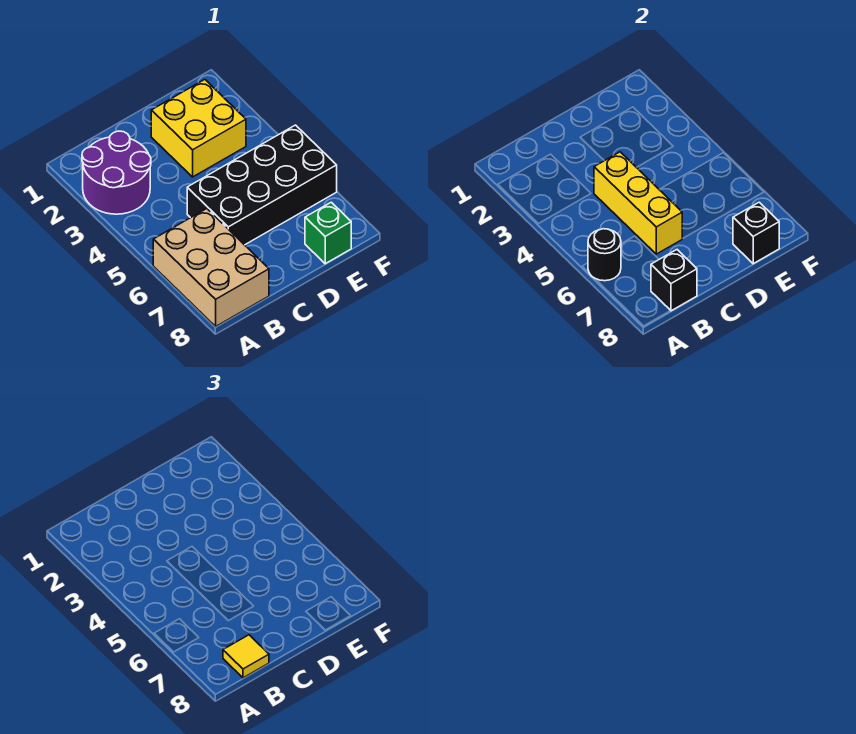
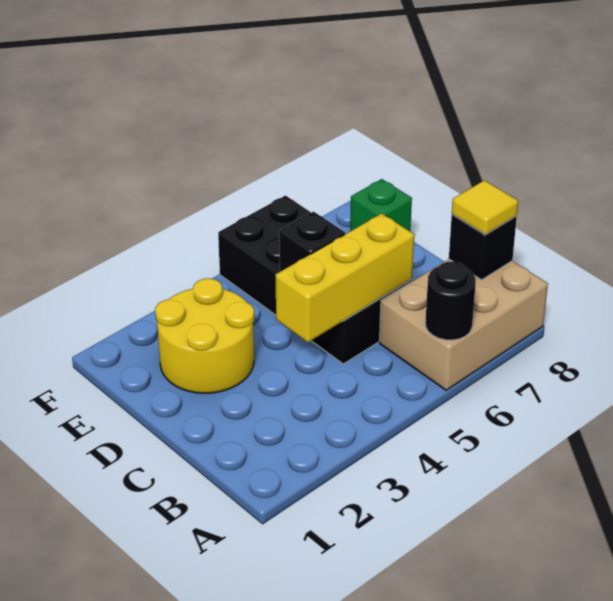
purple 2x2 round brick [82,131,151,214] -> none
yellow 2x2 brick [151,80,246,177] -> yellow 2x2 round brick [155,278,254,393]
black 1x1 brick [733,202,779,264] -> black 1x1 brick moved to [279,212,345,272]

